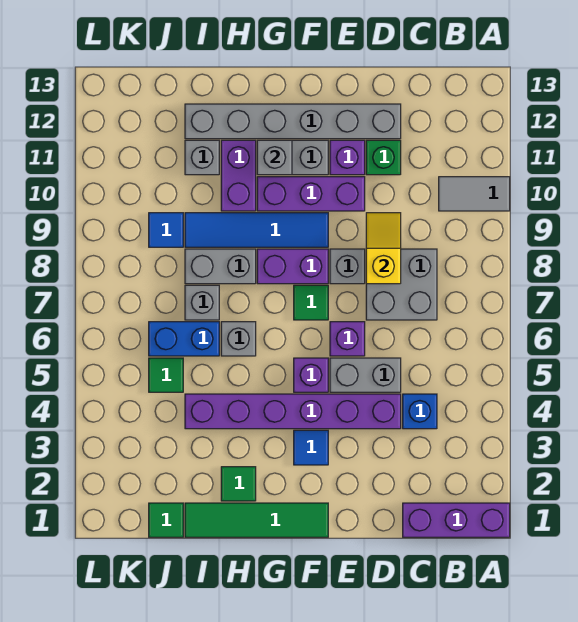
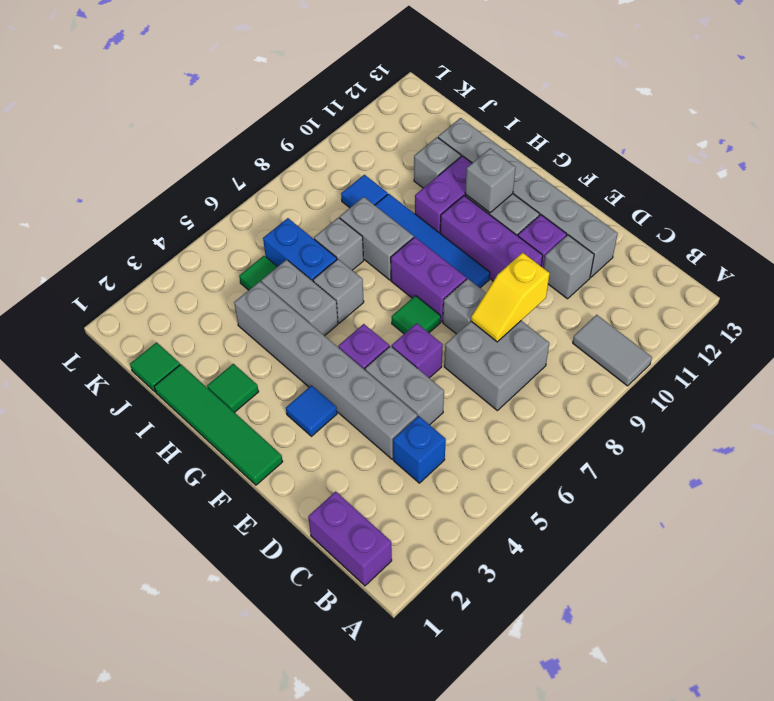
purple 1x3 brick [403,503,510,537] -> purple 1x2 brick [308,492,392,586]
purple 1x6 brick [185,394,401,429] -> grey 1x6 brick [234,282,417,459]
yellow 1x2 slope [366,213,401,284] -> yellow 1x2 slope turned to [471,253,550,342]
green 1x1 brick [366,140,401,175] -> grey 1x1 brick [544,235,594,299]
none -> grey 1x2 brick [261,260,338,336]

